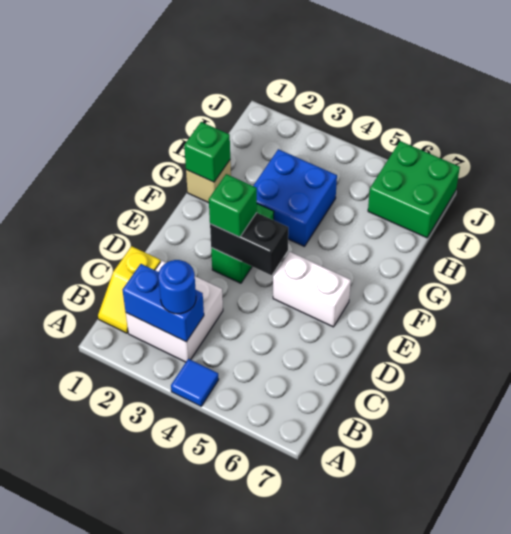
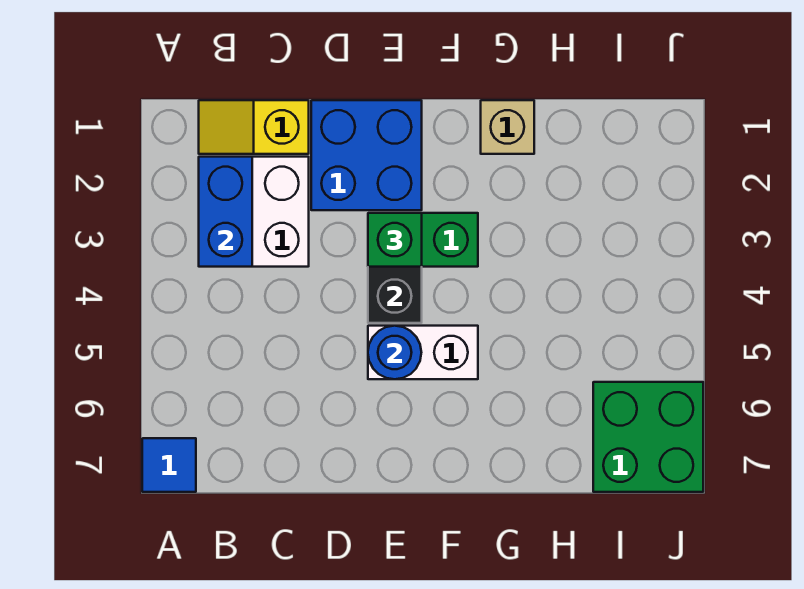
blue 1x1 tile [171,359,219,406] -> blue 1x1 tile moved to [142,438,196,492]
blue 1x1 round brick [158,260,196,314] -> blue 1x1 round brick moved to [368,326,421,379]
white 1x2 brick [273,252,351,327] -> white 1x2 brick turned to [368,326,478,379]
green 1x1 brick [184,122,230,182] -> none
blue 2x2 brick [253,149,337,247] -> blue 2x2 brick moved to [311,100,422,210]

